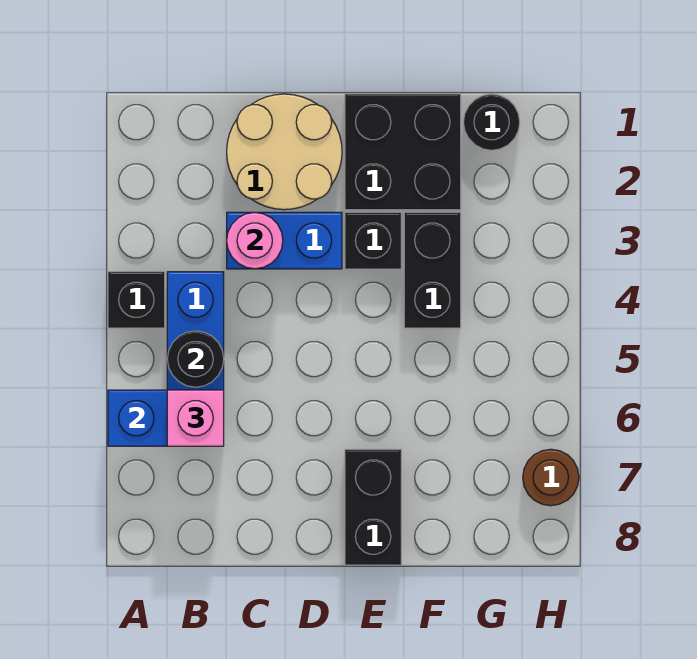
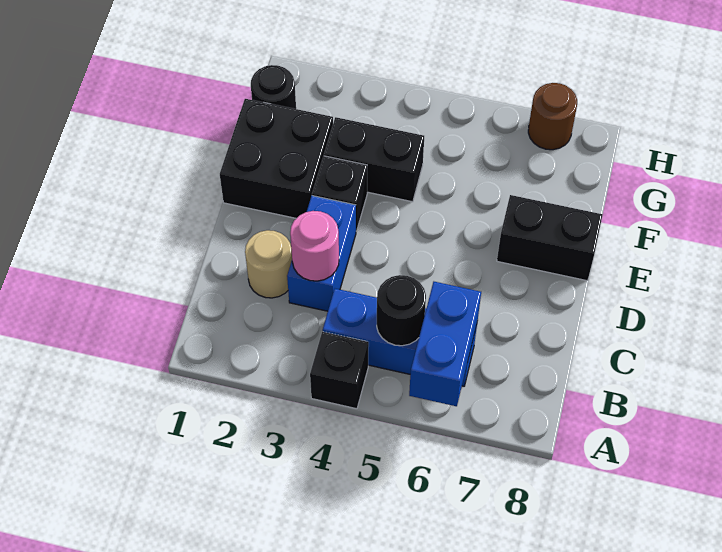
pink 1x1 brick [167,390,224,446] -> none
tan 2x2 round brick [227,94,342,210] -> tan 1x1 round brick [245,230,292,298]

